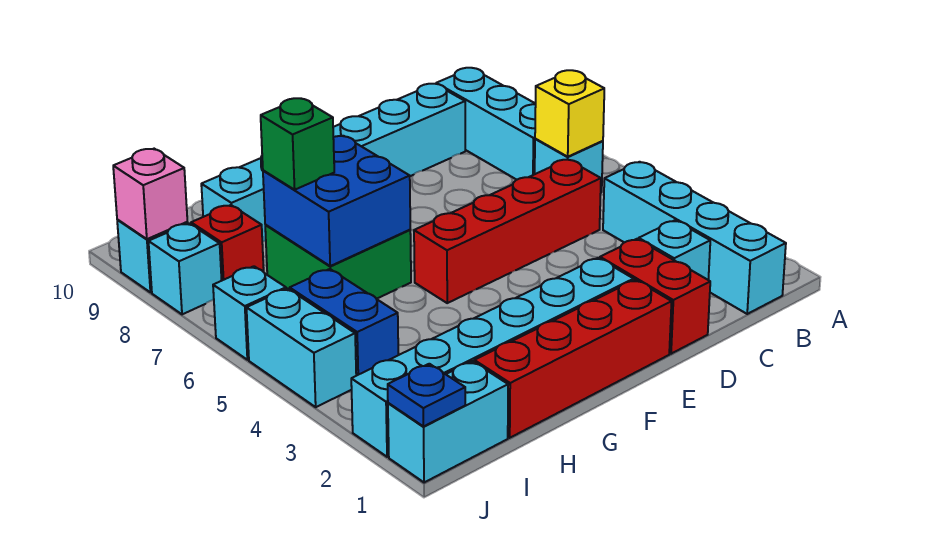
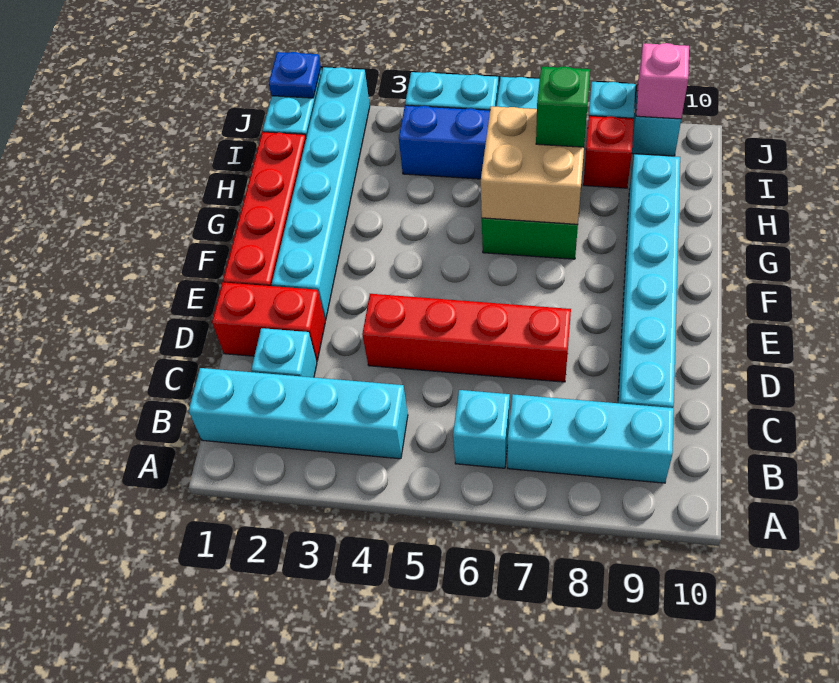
yellow 1x1 brick [535,70,604,157] -> none
red 1x4 brick [414,159,601,303] -> red 1x4 brick turned to [362,294,571,382]
blue 2x2 brick [263,136,410,266] -> tan 2x2 brick [481,106,584,224]

